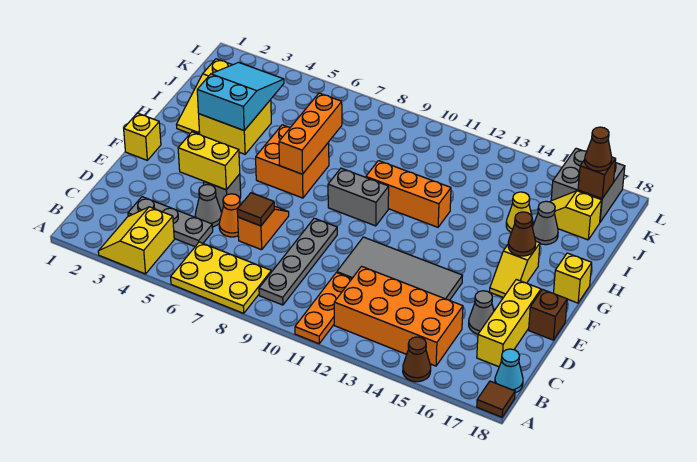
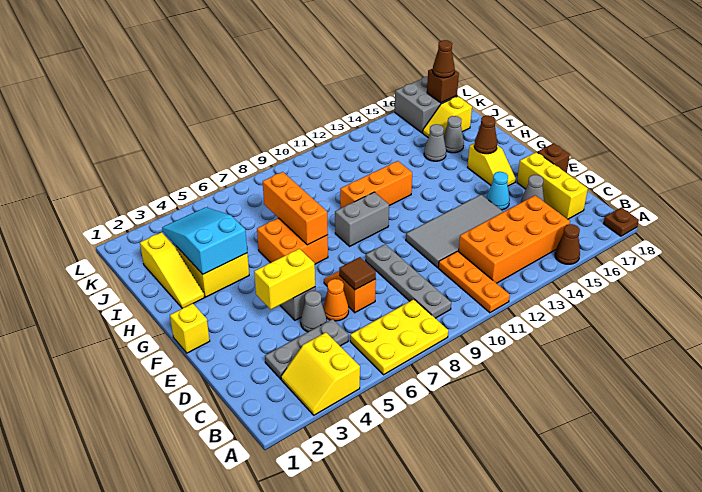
brown 1x1 tile [477,381,515,417] -> brown 1x1 plate [603,207,639,236]
cyan 1x1 cone [495,349,523,393] -> cyan 1x1 cone moved to [487,172,510,210]
yellow 1x1 brick [554,253,592,303] -> none
yellow 1x1 cone [506,192,533,233] -> grey 1x1 cone [424,124,446,161]

